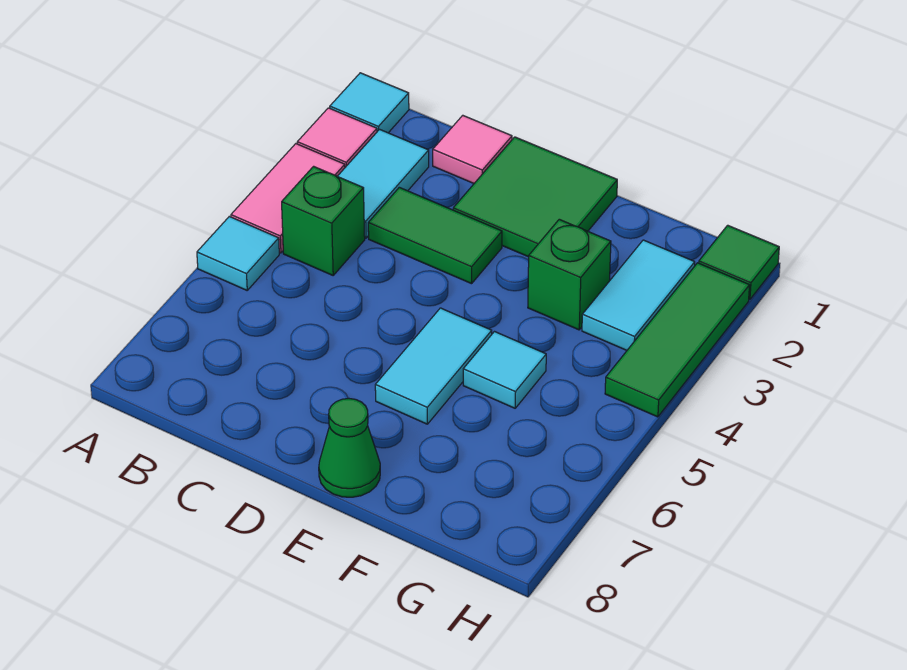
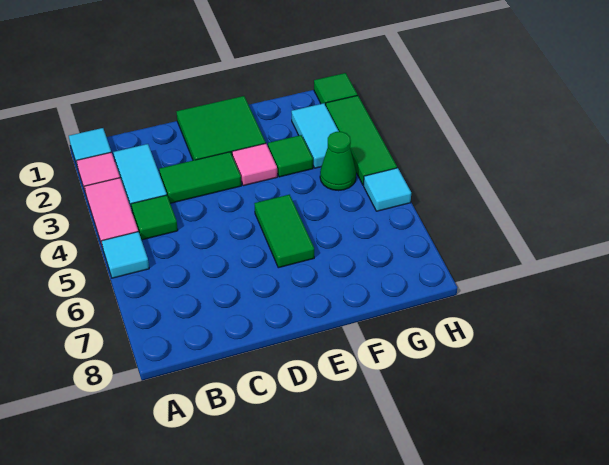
green 1x1 brick [282,166,365,275] -> green 1x1 tile [131,195,178,240]
pink 1x1 tile [433,115,512,183] -> pink 1x1 tile moved to [232,143,277,186]
cyan 1x2 tile [375,308,492,424] -> green 1x2 tile [254,195,314,268]
green 1x1 cone [319,399,380,497] -> green 1x1 cone moved to [320,132,356,191]
green 1x1 brick [528,219,611,330] -> green 1x1 tile [268,135,313,177]
cyan 1x1 tile [463,332,546,408] -> cyan 1x1 tile moved to [364,168,411,211]

